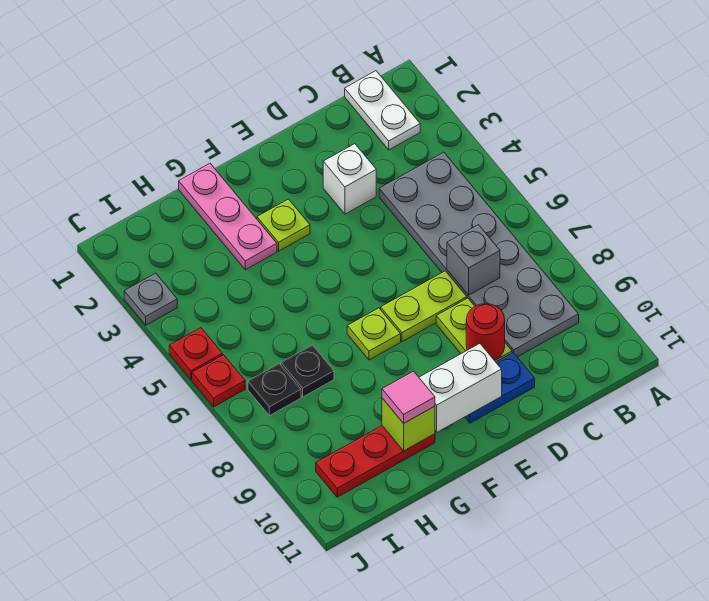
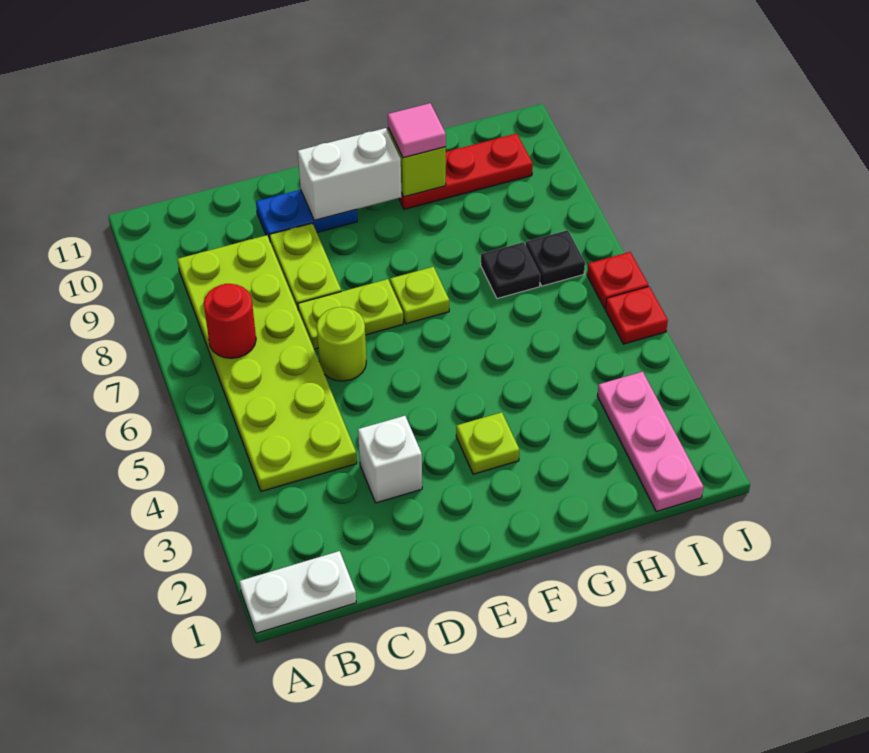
white 1x2 plate [345,71,420,150] -> white 1x2 plate turned to [240,551,356,633]
grey 2x6 plate [379,152,579,357] -> lime 2x6 plate [178,235,357,491]
grey 1x1 brick [447,225,500,295] -> none
none -> lime 1x1 round brick [317,307,366,381]
red 1x1 round brick [466,304,505,360] -> red 1x1 round brick moved to [204,284,256,358]
pink 1x3 plate [179,163,277,270] -> pink 1x3 plate moved to [597,372,703,512]
grey 1x1 plate [124,273,177,325] -> none

